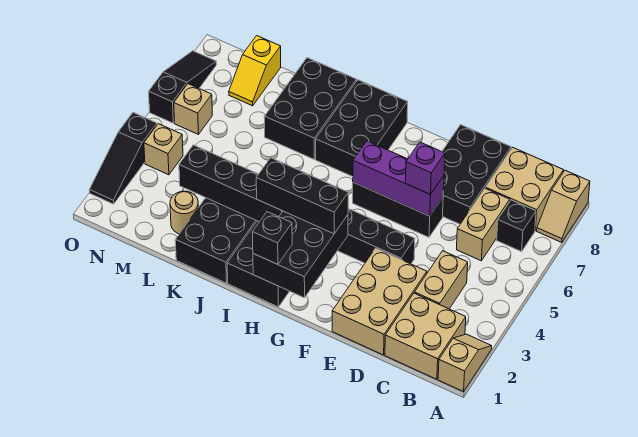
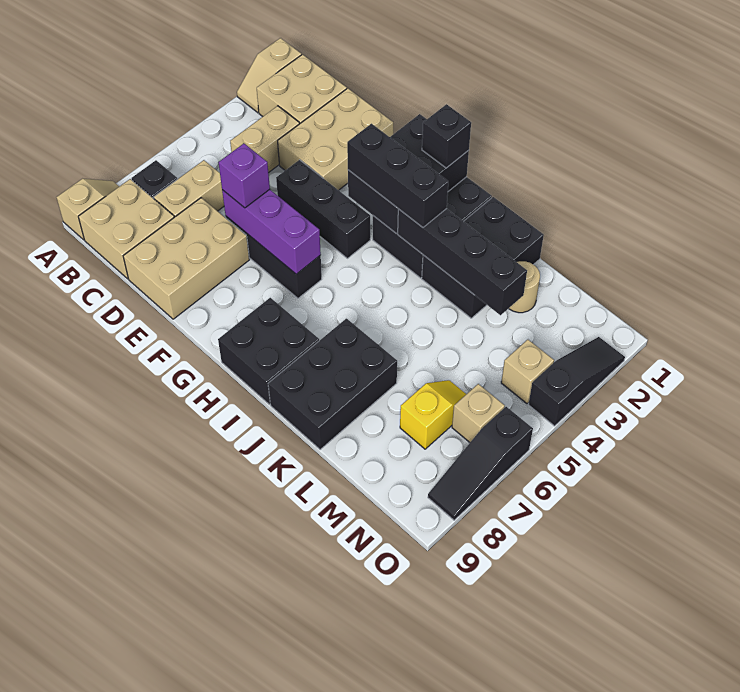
black 2x3 brick [442,125,511,224] -> tan 2x3 brick [123,198,249,319]
black 2x3 brick [316,80,408,177] -> black 2x2 brick [218,298,319,404]
yellow 1x2 slope [229,36,281,106] -> yellow 1x2 slope moved to [400,380,466,449]

